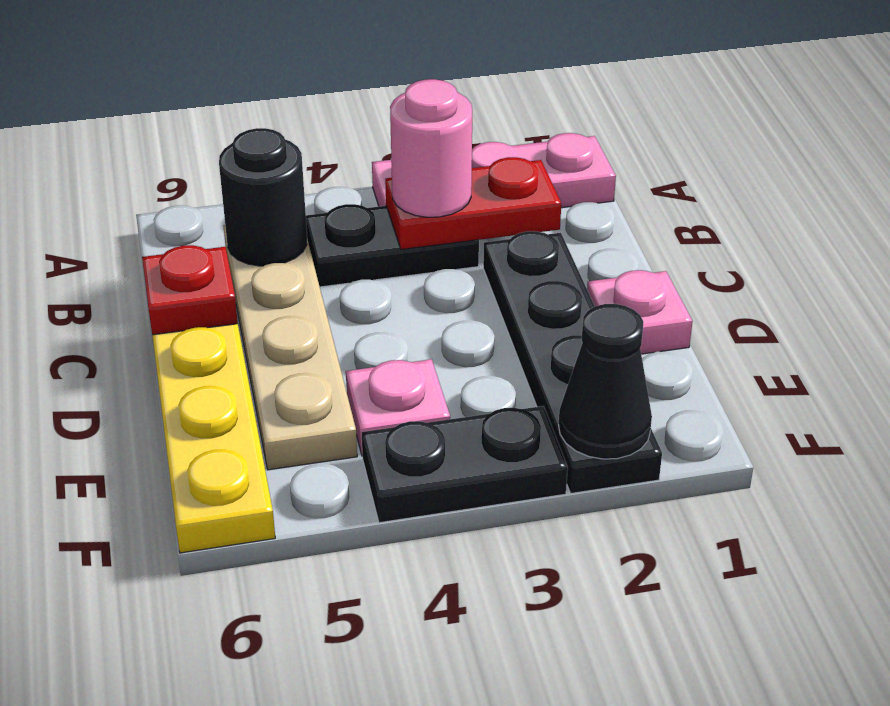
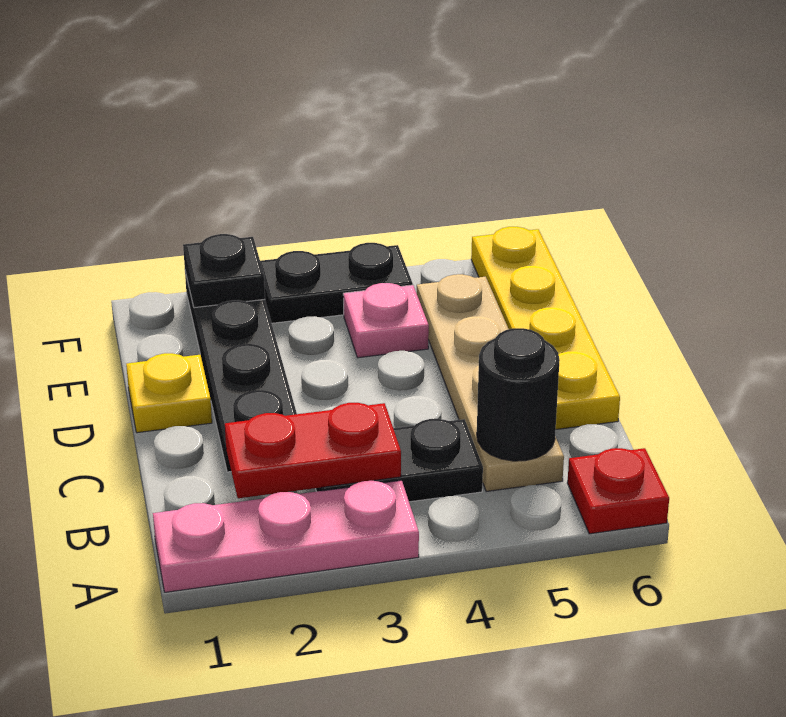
pink 1x1 round brick [390,79,472,217] -> none
red 1x1 plate [142,245,238,335] -> red 1x1 plate moved to [567,448,669,534]
pink 1x1 plate [587,270,693,354] -> yellow 1x1 plate [126,353,212,433]
black 1x1 cone [559,304,652,459] -> black 1x1 plate [183,234,265,308]

